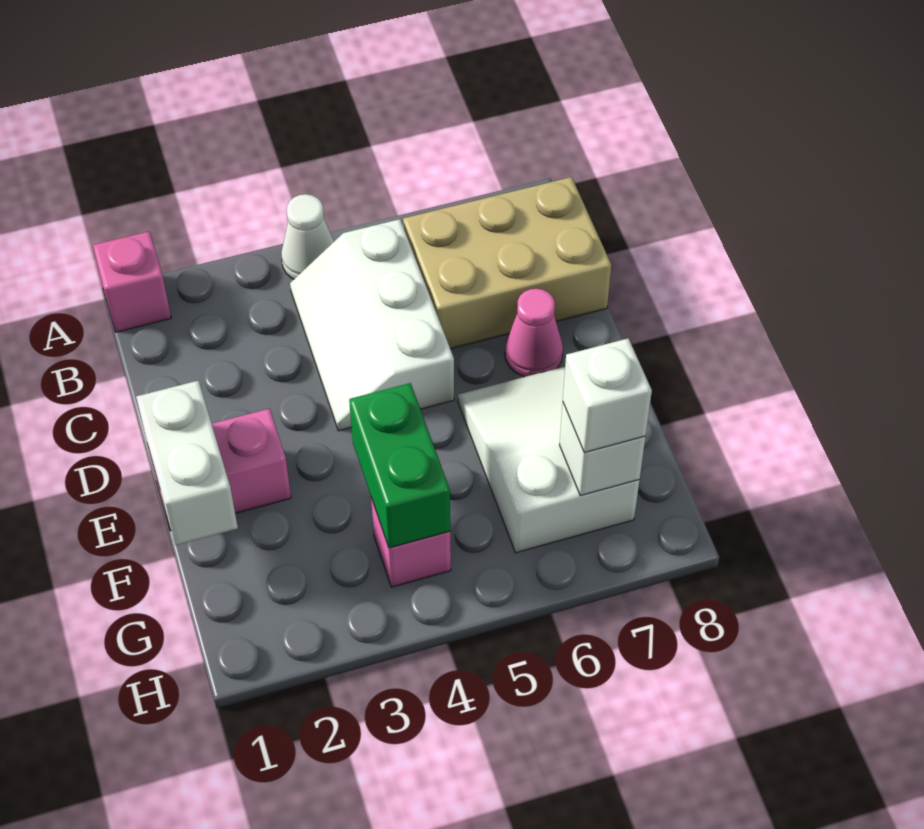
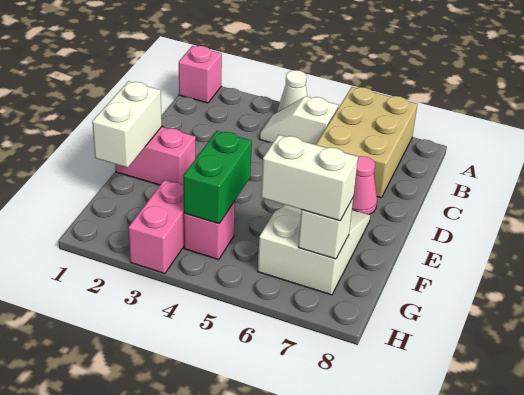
white 2x3 slope [290,219,454,431] -> white 1x2 slope [259,96,339,145]
tan 2x3 brick [403,177,611,349] -> tan 2x3 brick turned to [316,87,417,198]
none -> pink 1x2 brick [128,180,184,274]
white 1x1 brick [563,338,652,453] -> white 1x2 brick [261,135,358,221]

